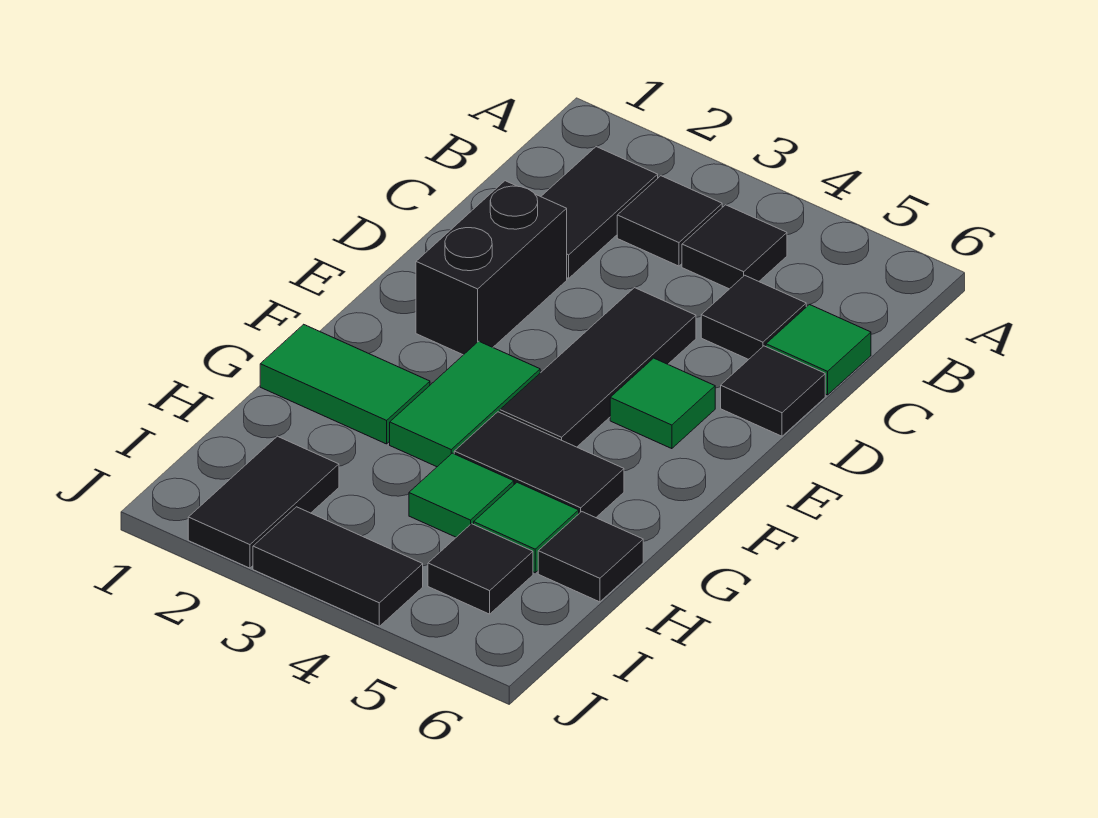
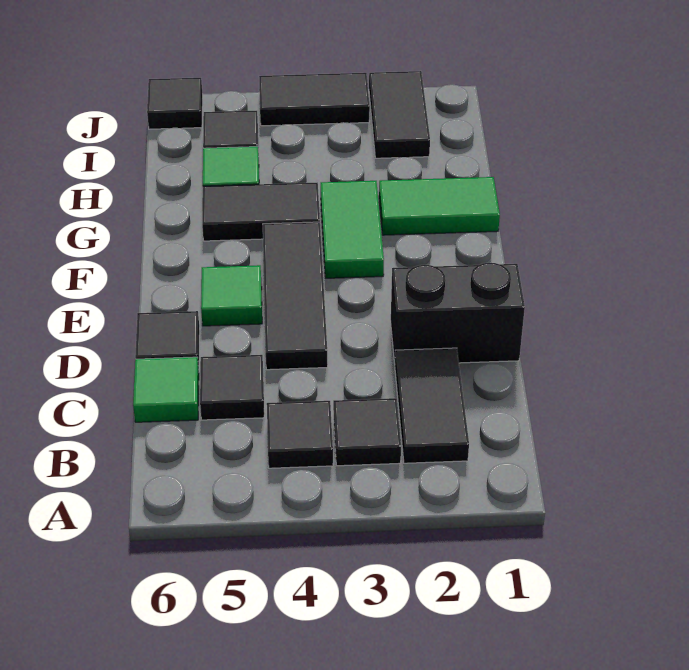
black 1x2 brick [416,181,567,355] -> black 1x2 brick turned to [391,263,525,363]
green 1x1 tile [409,453,514,537] -> none
black 1x1 tile [538,512,643,602] -> black 1x1 tile moved to [147,78,203,129]

